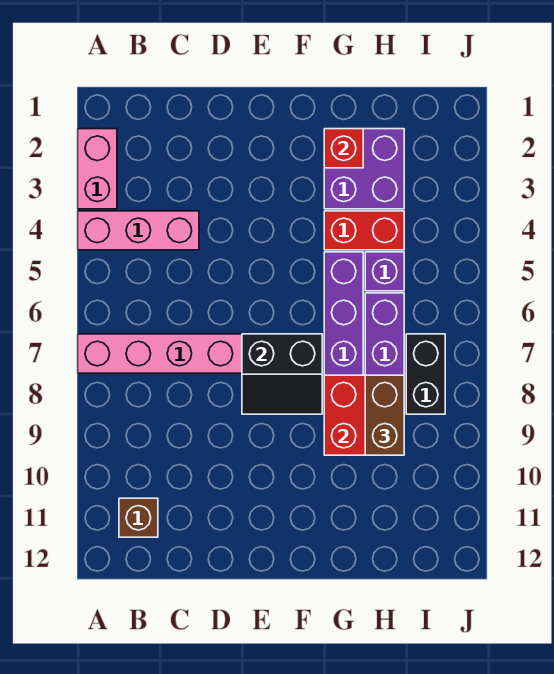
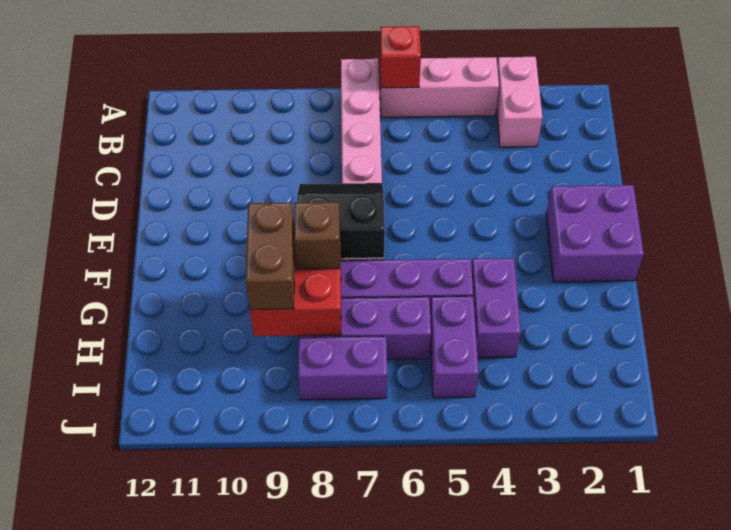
pink 1x2 brick [78,129,117,209] -> pink 1x2 brick turned to [496,57,542,147]
pink 1x3 brick [78,211,199,250] -> pink 1x3 brick turned to [380,57,499,117]
brown 1x1 brick [119,498,158,537] -> brown 1x1 brick moved to [294,202,340,269]
black 2x2 slope [242,334,322,414] -> black 2x2 slope turned to [297,183,385,259]
purple 2x2 brick [324,129,404,209] -> purple 2x2 brick moved to [546,185,644,282]
red 1x1 brick [324,129,363,168] -> red 1x1 brick moved to [380,26,421,88]
red 1x2 brick [324,211,404,250] -> purple 1x2 brick [472,258,521,358]
purple 1x1 brick [365,252,404,291] -> purple 1x2 brick [430,296,479,398]
brown 1x2 brick [365,375,404,455] -> brown 1x2 brick turned to [246,203,295,310]
black 1x2 brick [406,334,445,414] -> purple 1x2 brick [298,336,387,400]

